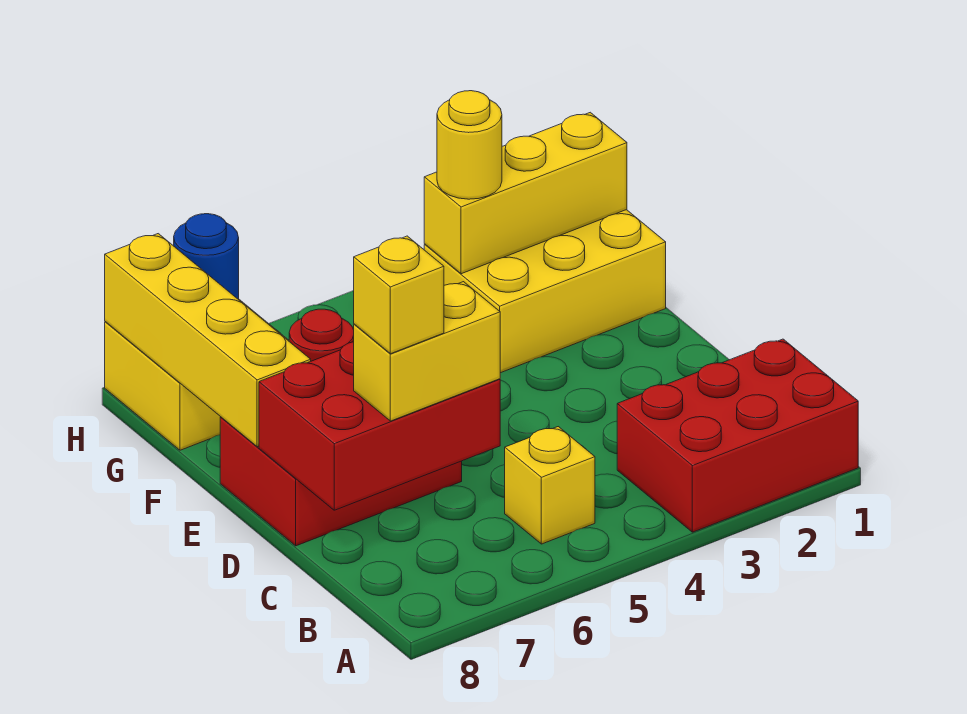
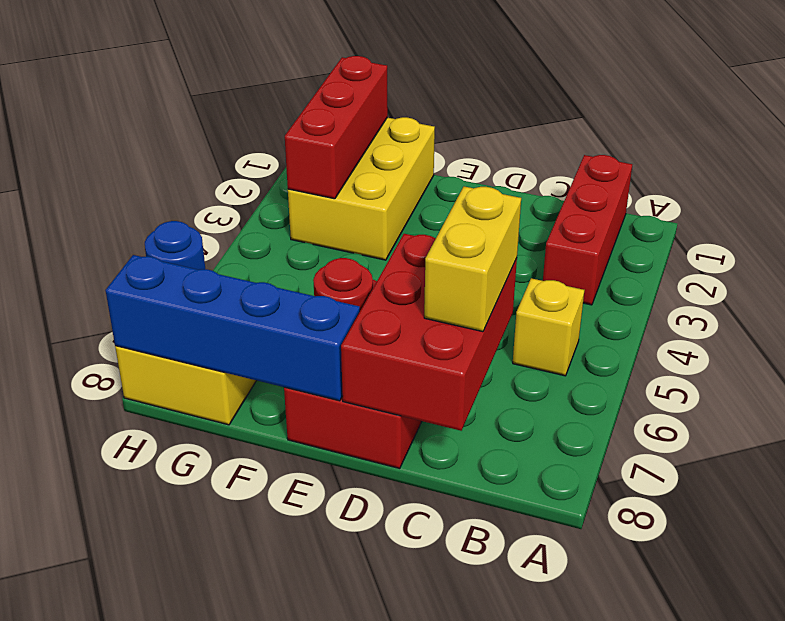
red 2x3 brick [617,339,858,532] -> red 1x3 brick [543,155,632,305]
yellow 1x1 brick [354,236,444,354] -> none
yellow 1x4 brick [105,234,311,447] -> blue 1x4 brick [105,255,360,401]
yellow 1x3 brick [424,112,627,274] -> red 1x3 brick [285,56,388,199]
yellow 1x1 round brick [437,91,502,199] -> none

